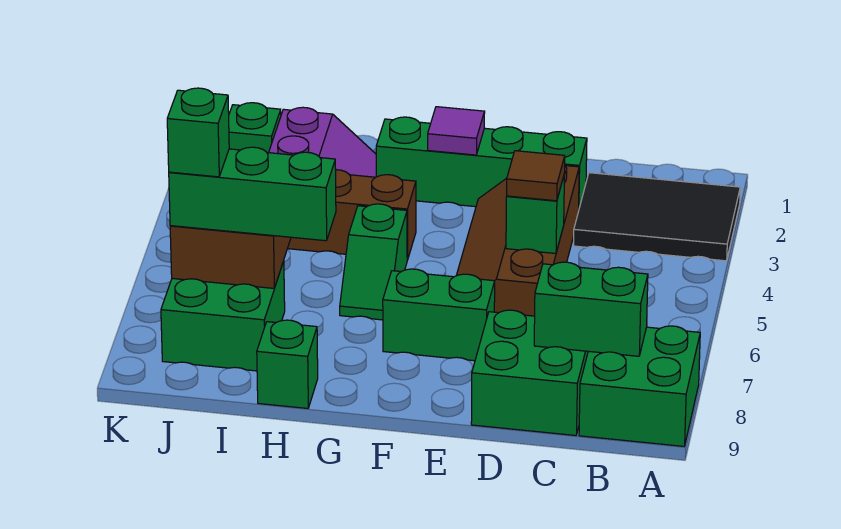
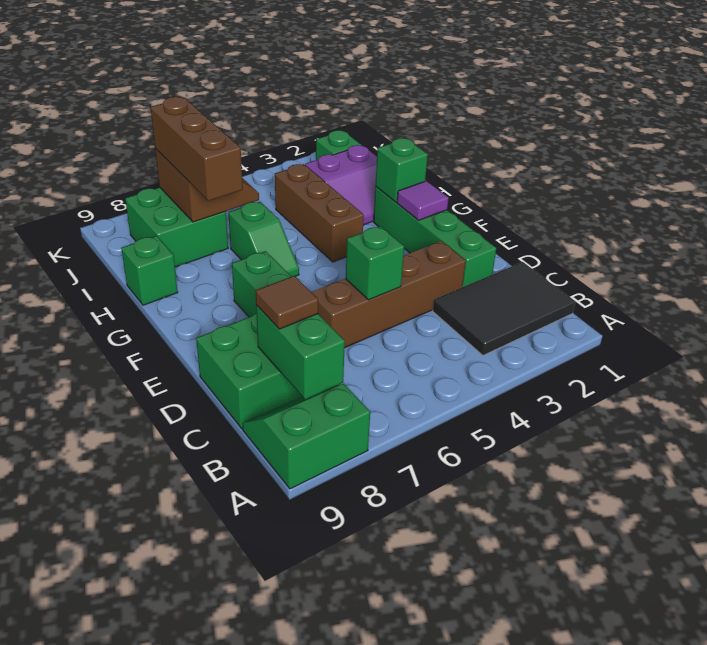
black 2x3 tile [574,173,740,261] -> black 2x3 tile turned to [433,262,575,355]
green 2x2 brick [579,326,700,446] -> green 2x2 slope [242,384,370,489]
brown 1x1 tile [507,151,565,201] -> brown 1x1 tile moved to [256,276,318,329]
green 1x2 slope [340,204,407,320] -> green 1x2 slope turned to [228,202,299,277]
green 1x3 brick [169,147,336,241] -> brown 1x3 brick [151,97,243,201]
green 1x1 brick [167,88,229,177] -> green 1x1 brick moved to [375,138,428,202]

